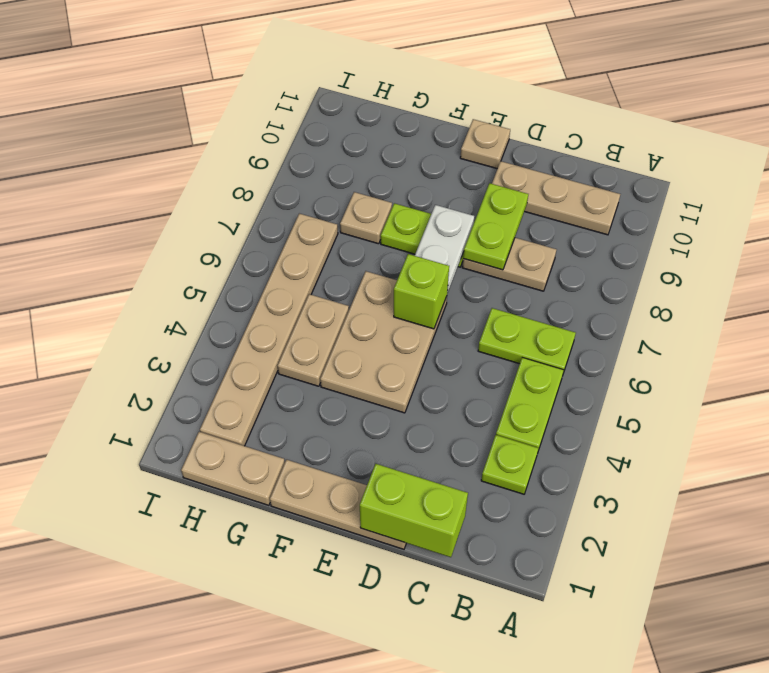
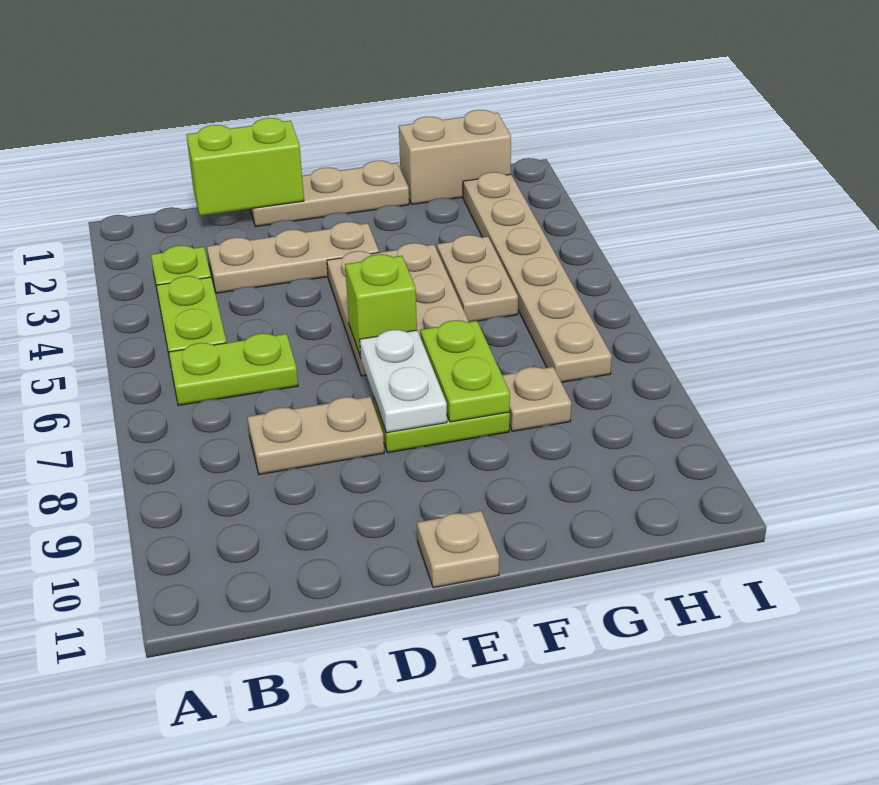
tan 1x3 plate [492,161,620,235] -> tan 1x3 plate moved to [207,222,379,293]
lime 1x2 plate [463,183,528,270] -> lime 1x2 plate moved to [420,320,510,422]
tan 1x2 plate [181,432,285,505] -> tan 1x2 brick [399,110,511,204]

